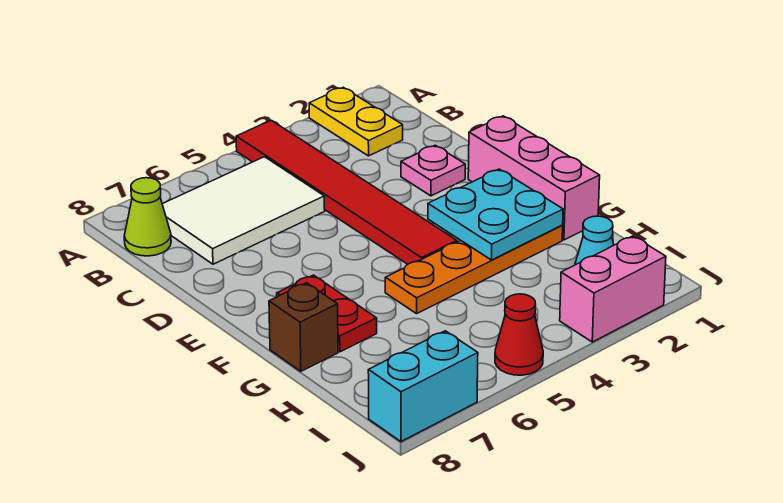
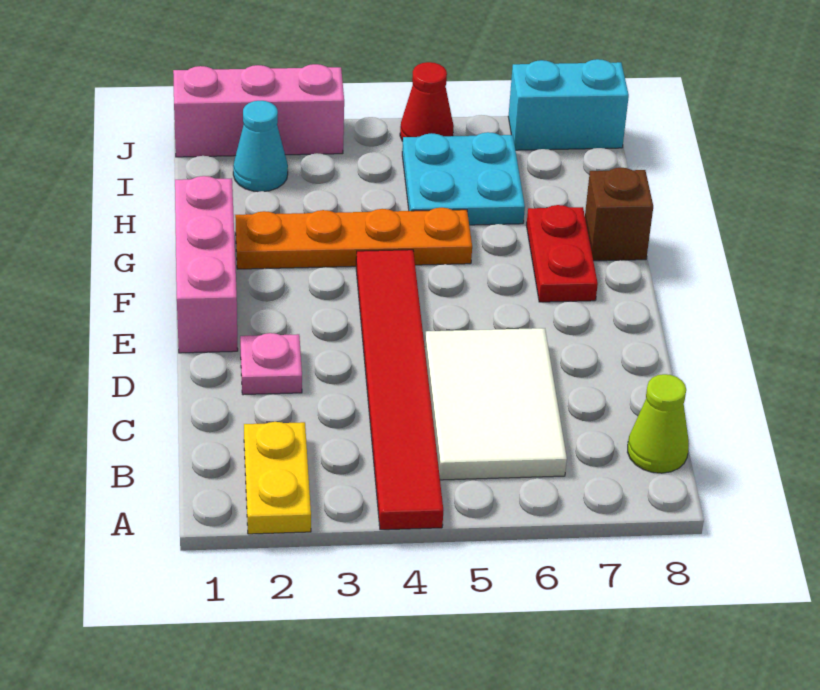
white 2x3 tile [162,157,325,264] -> white 2x3 tile turned to [425,328,567,480]
cyan 2x2 plate [428,169,563,260] -> cyan 2x2 plate moved to [402,132,525,225]
pink 1x2 brick [560,236,666,342] -> pink 1x3 brick [173,64,344,157]

